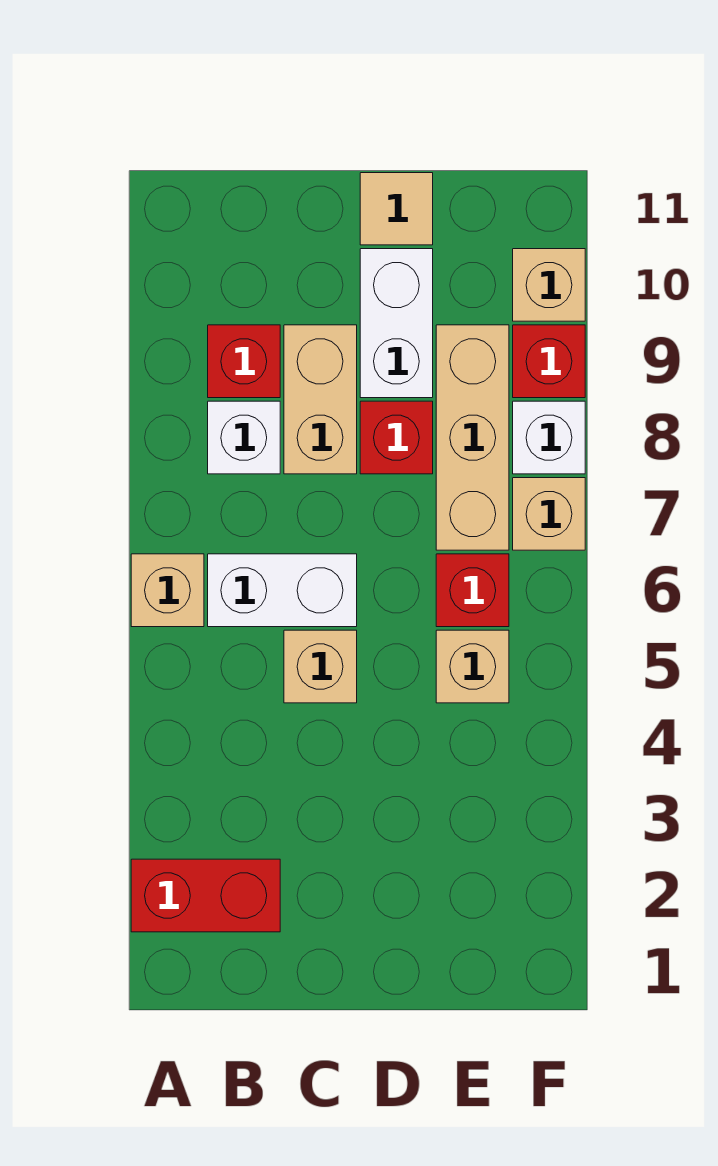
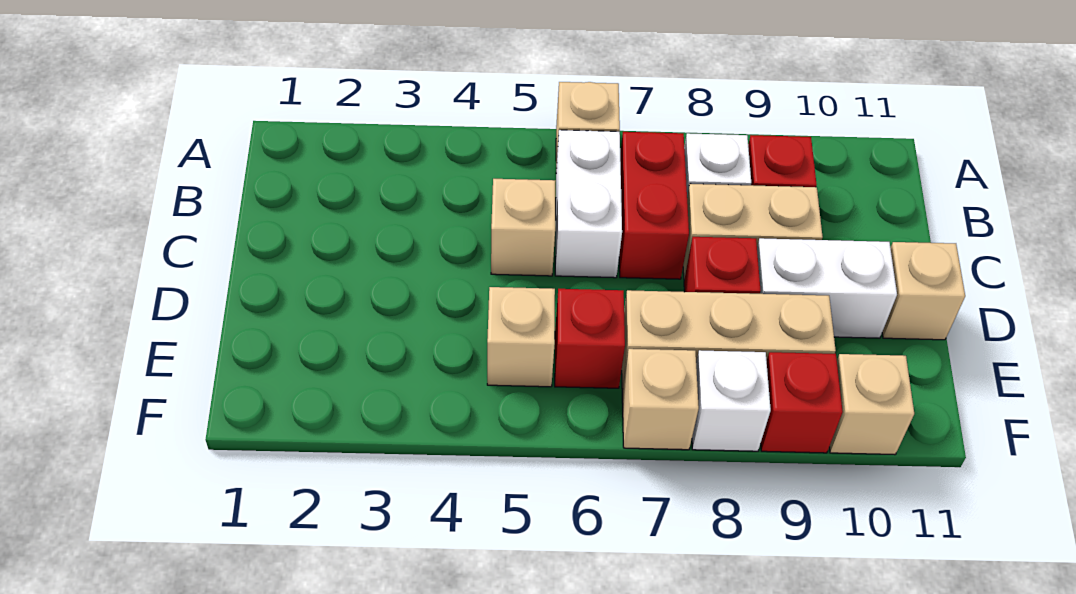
red 1x2 brick [131,859,280,932] -> red 1x2 brick moved to [619,132,689,279]
tan 1x1 tile [360,173,433,245] -> tan 1x1 brick [882,242,965,340]

